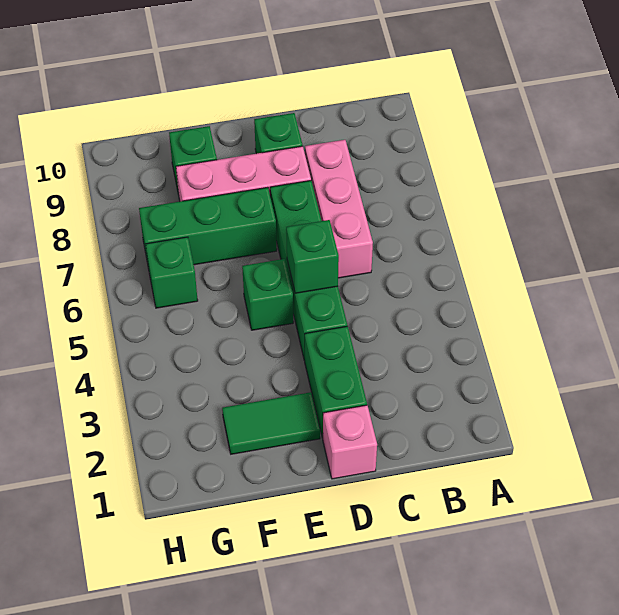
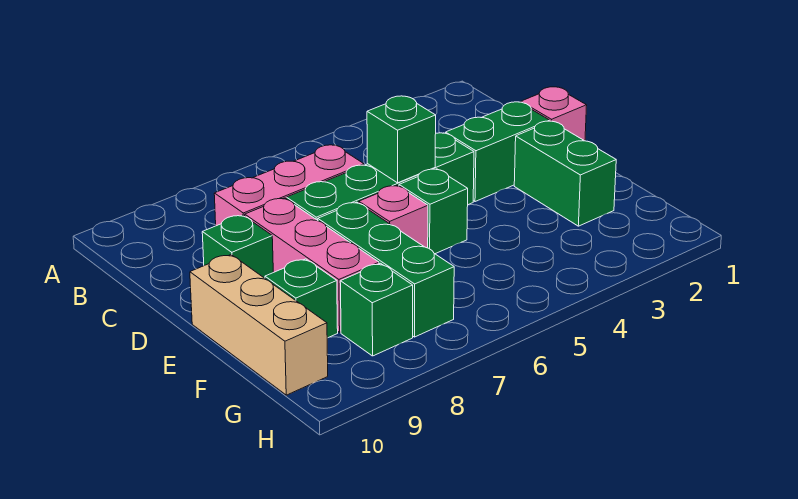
green 1x2 tile [222,392,320,454] -> green 1x2 brick [514,121,616,226]
none -> pink 1x1 brick [359,185,428,248]
none -> tan 1x3 brick [190,255,328,395]
green 1x1 brick [146,237,198,308] -> green 1x1 brick moved to [340,263,413,356]

